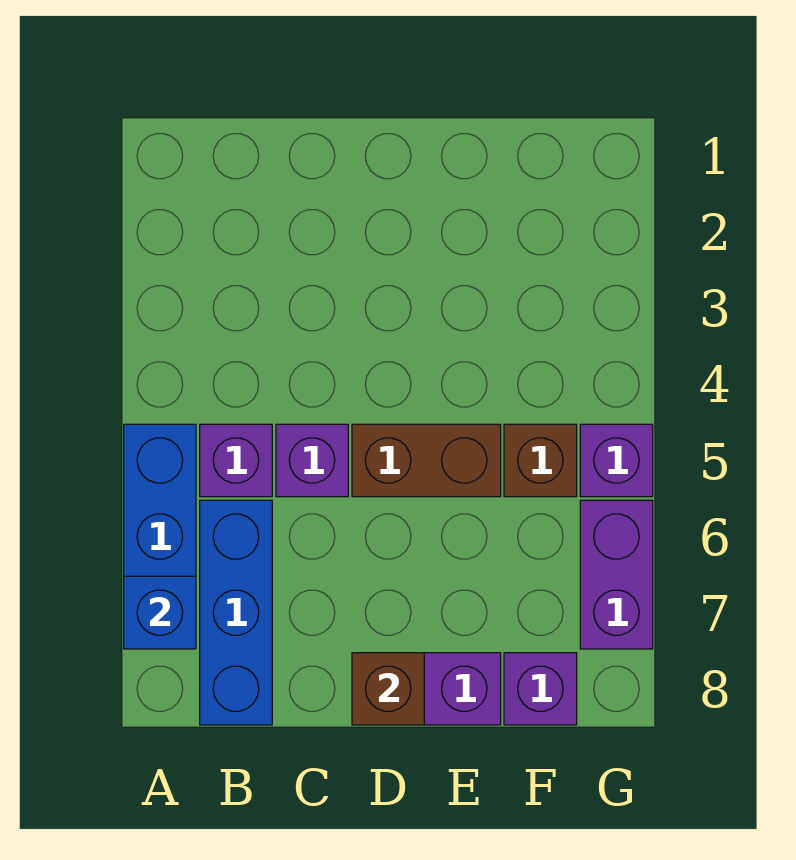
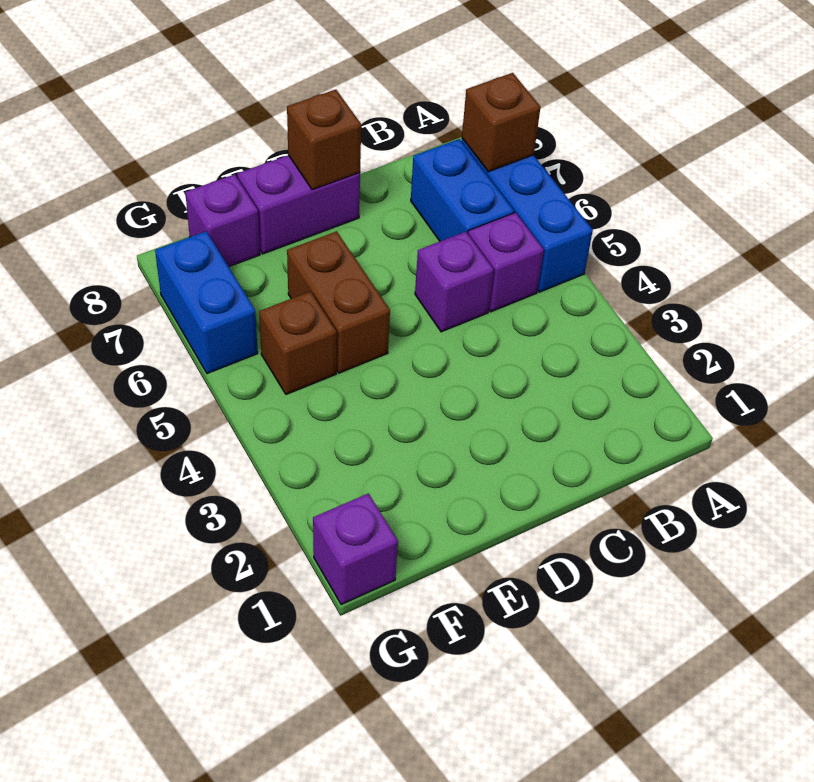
blue 1x1 brick [124,576,196,649] -> brown 1x1 brick [462,73,541,172]
blue 1x3 brick [200,500,272,725] -> blue 1x2 brick [411,139,514,241]
brown 1x2 brick [352,424,501,497] -> brown 1x2 brick turned to [287,231,390,373]
purple 1x1 brick [580,424,653,497] -> purple 1x1 brick moved to [313,493,398,605]
purple 1x2 brick [580,500,653,649] -> blue 1x2 brick [155,231,258,374]

